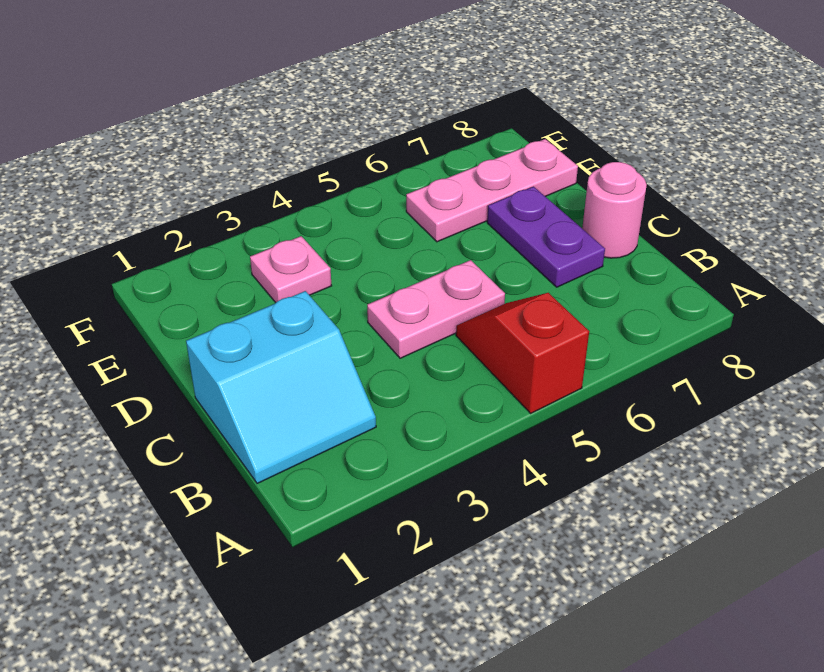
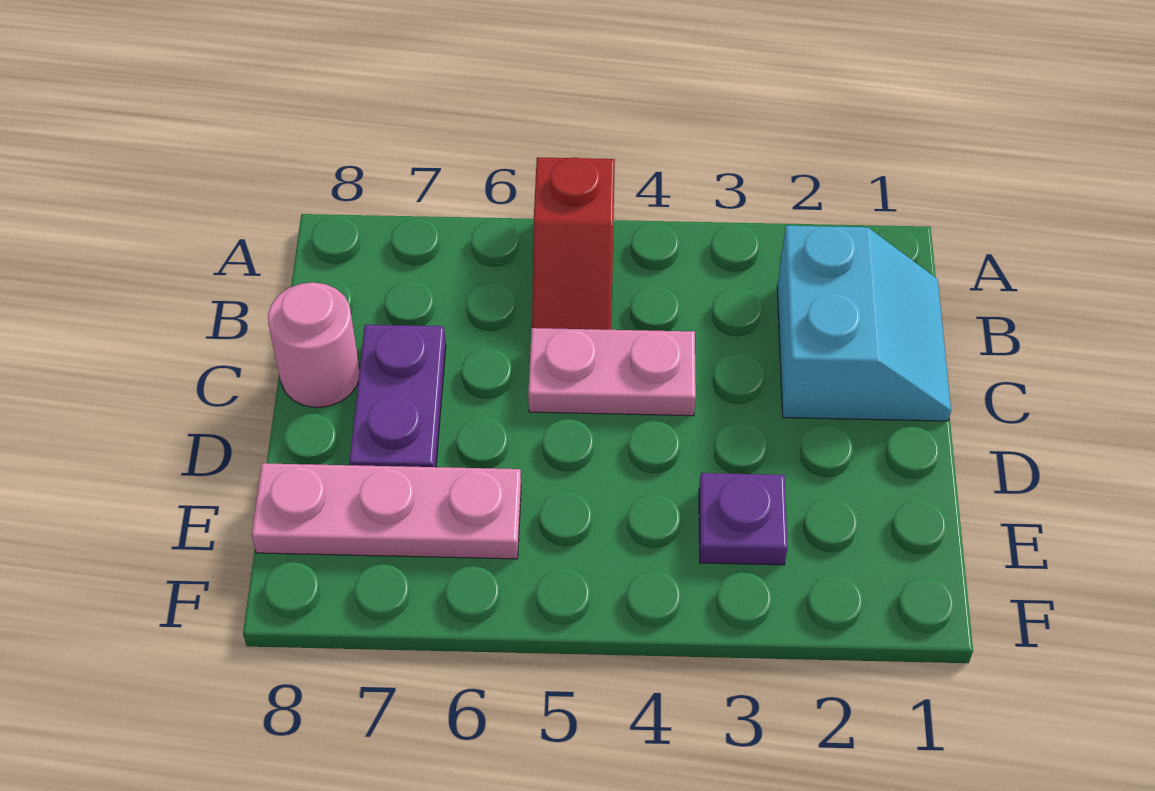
cyan 2x2 slope [186,291,376,484] -> cyan 2x2 slope turned to [777,226,951,421]
pink 1x1 plate [250,236,332,303] -> purple 1x1 plate [699,473,788,565]

